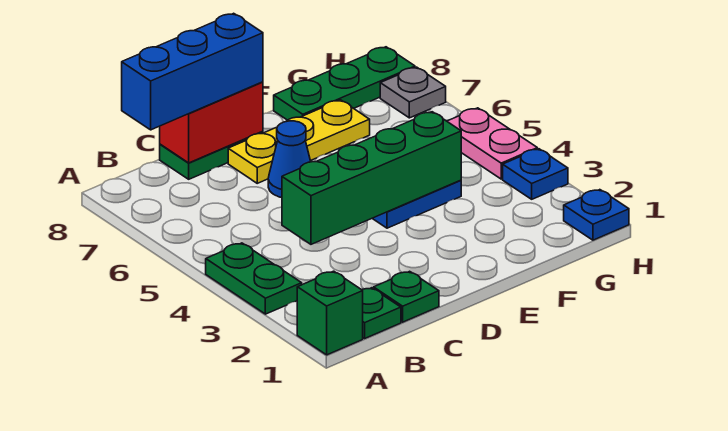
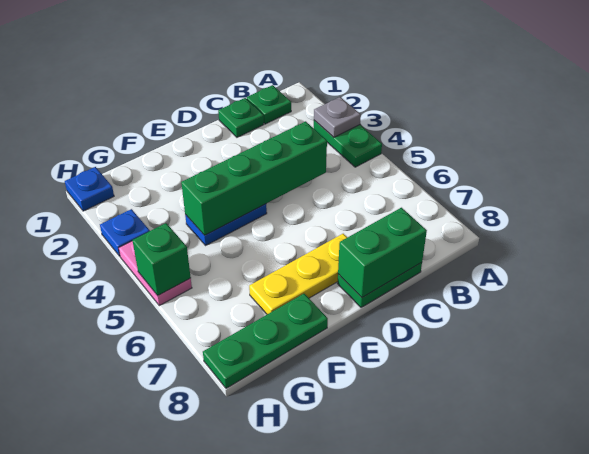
green 1x1 brick [297,271,363,355] -> green 1x1 brick moved to [132,223,191,295]
blue 1x3 brick [122,13,263,130] -> none
red 1x2 brick [160,82,263,163] -> green 1x2 brick [338,208,427,298]
blue 1x1 cone [268,121,311,198] -> none
grey 1x1 plate [380,67,446,118] -> grey 1x1 plate moved to [314,97,361,137]

